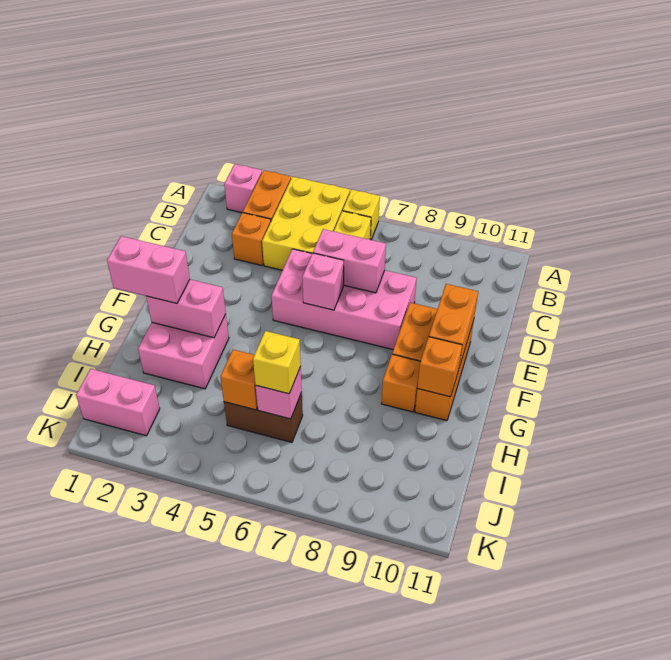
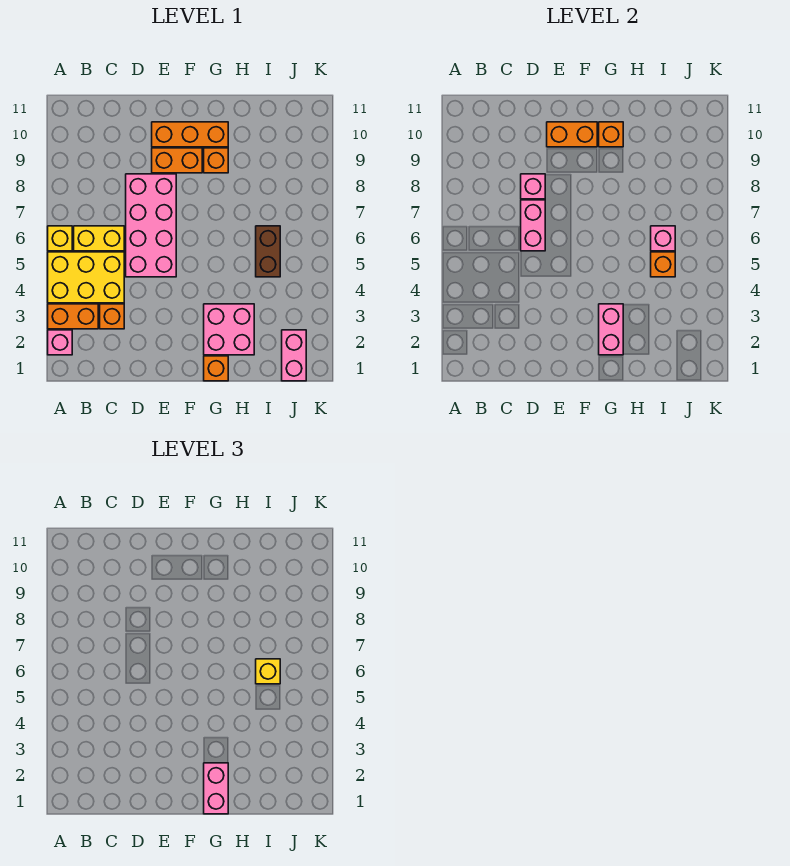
pink 1x1 brick [302,253,344,310] -> pink 1x1 brick moved to [521,174,545,199]
none -> orange 1x1 brick [204,356,228,381]

